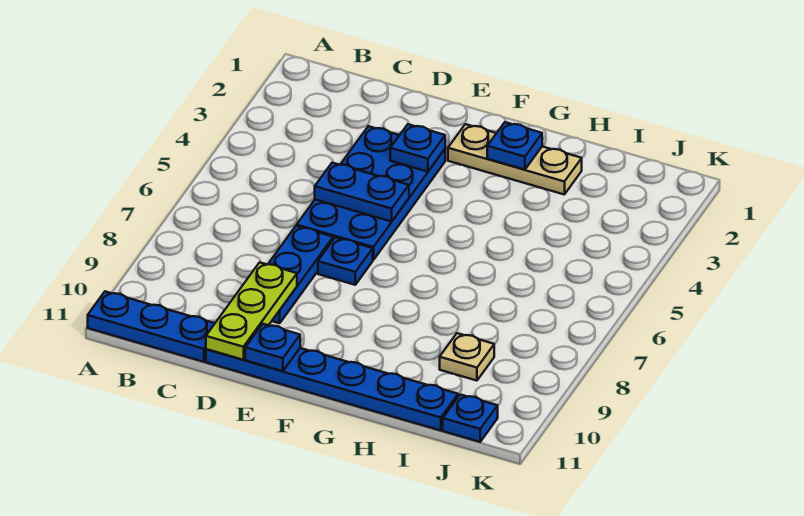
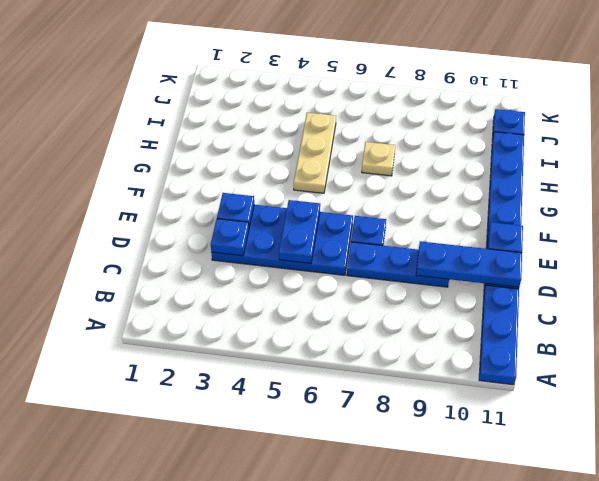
lime 1x3 plate [206,262,297,360] -> blue 1x3 plate [416,241,522,287]
tan 1x3 plate [448,124,582,195] -> tan 1x3 plate moved to [294,113,336,193]
blue 1x1 plate [487,122,542,170] -> blue 1x1 plate moved to [211,219,249,256]
tan 1x1 plate [440,333,494,381] -> tan 1x1 plate moved to [362,142,395,176]

